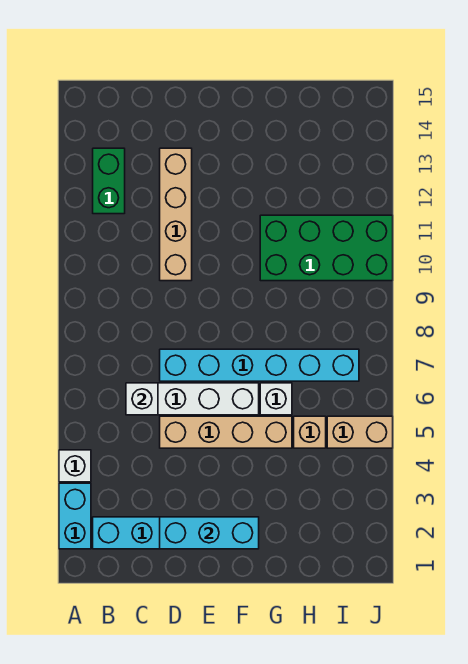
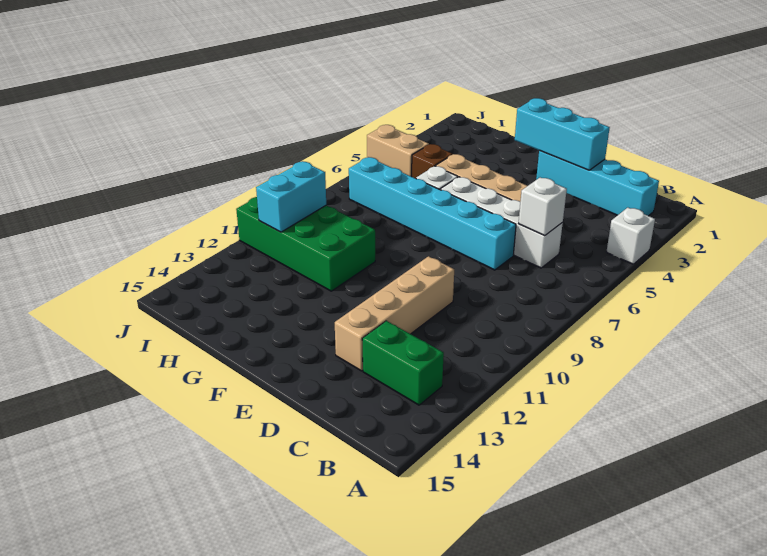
cyan 1x2 brick [59,483,91,549] -> cyan 1x2 brick moved to [256,161,326,232]
green 1x2 brick [93,148,125,214] -> green 1x2 brick turned to [362,321,444,405]
tan 1x1 brick [294,416,326,448] -> brown 1x1 brick [412,144,452,178]

